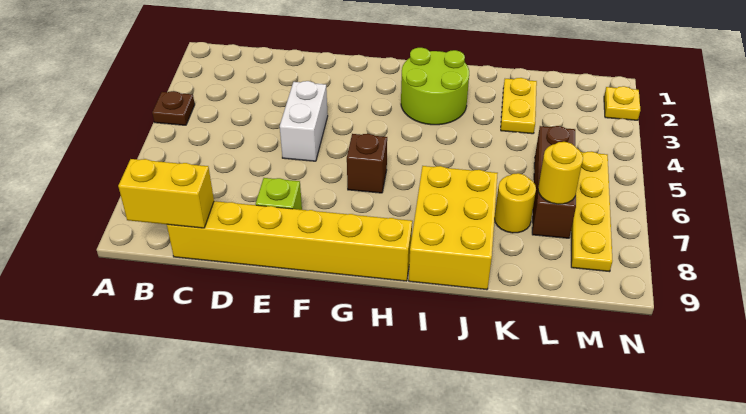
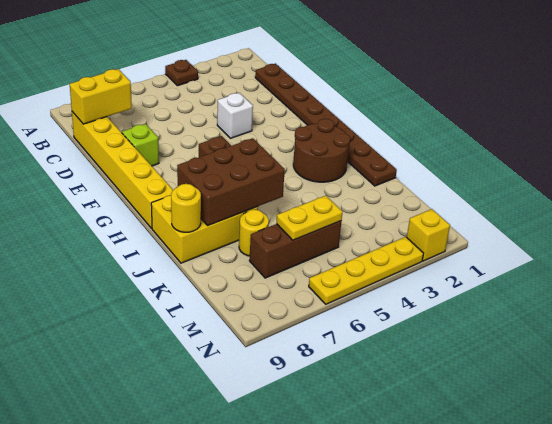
yellow 1x2 brick [118,159,214,228] -> yellow 1x2 brick turned to [70,69,132,124]
none -> brown 1x8 plate [255,64,397,186]
white 1x2 brick [280,81,328,161] -> white 1x1 brick [217,93,253,138]
lime 2x2 round brick [401,48,469,125] -> brown 2x2 round brick [293,119,350,182]
none -> brown 2x3 brick [177,138,285,226]
yellow 1x2 plate [501,78,537,134] -> yellow 1x2 plate moved to [276,196,343,240]
yellow 1x1 round brick [538,142,583,204] -> yellow 1x1 round brick moved to [171,184,201,232]
yellow 1x4 plate [571,151,612,272] -> yellow 1x4 plate moved to [309,237,423,304]
yellow 1x1 plate [604,86,640,120] -> yellow 1x1 brick [407,209,450,261]

